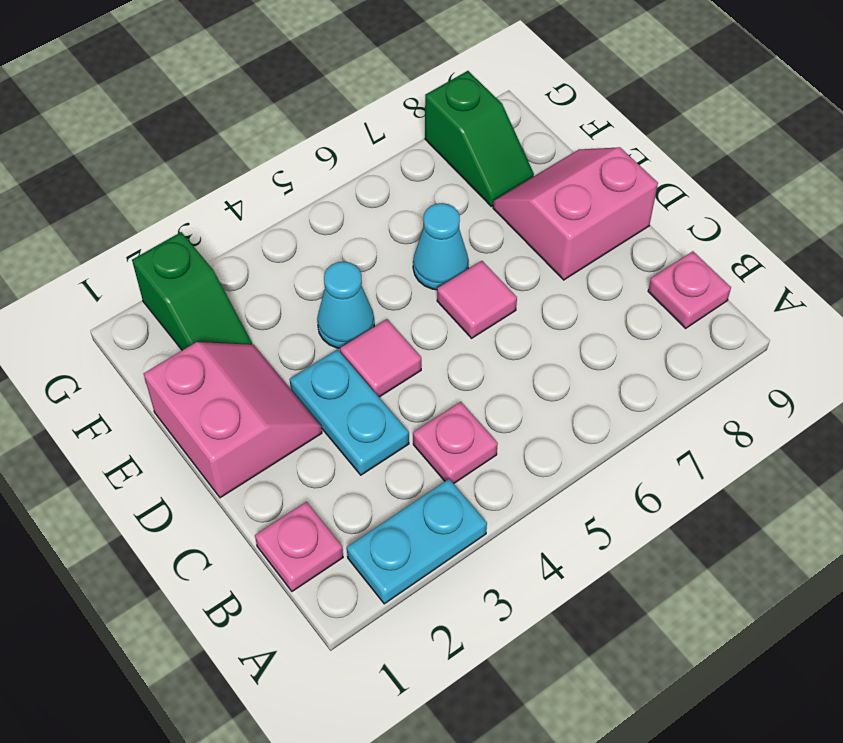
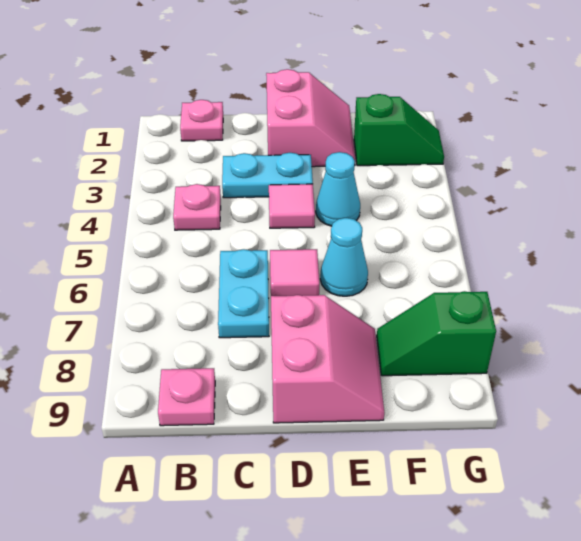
cyan 1x2 plate [347,479,487,604] -> cyan 1x2 plate moved to [218,249,269,338]
pink 2x2 slope [144,342,322,498] -> pink 2x2 slope turned to [266,69,355,167]
green 1x2 slope [132,232,252,350] -> green 1x2 slope turned to [354,94,444,166]

